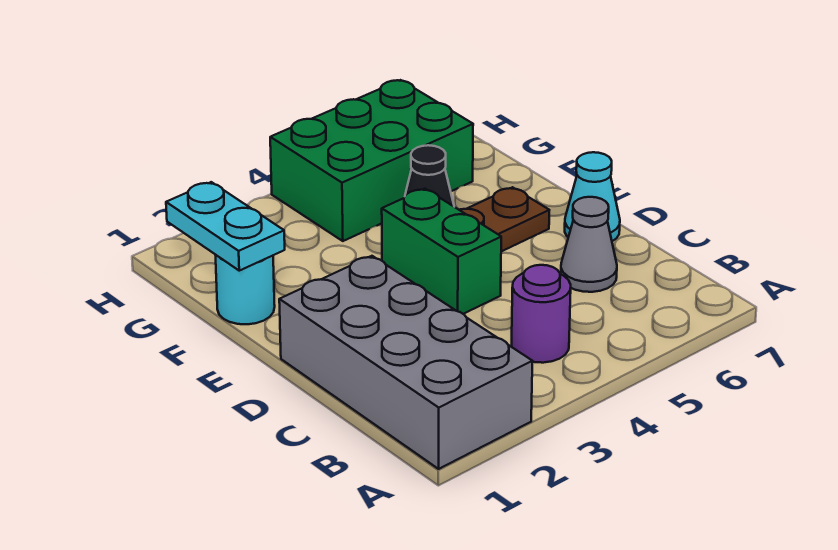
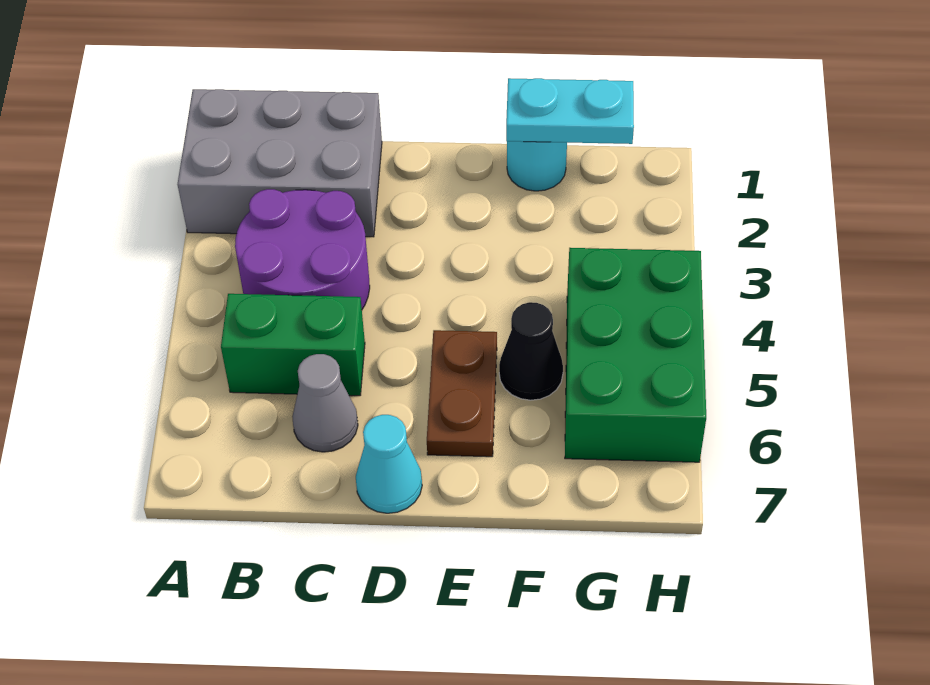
grey 2x4 brick [279,256,532,469] -> grey 2x3 brick [178,89,382,237]
purple 1x1 round brick [511,265,571,363] -> purple 2x2 round brick [235,189,370,309]
green 1x2 brick [382,189,501,314] -> green 1x2 brick moved to [221,294,365,396]

